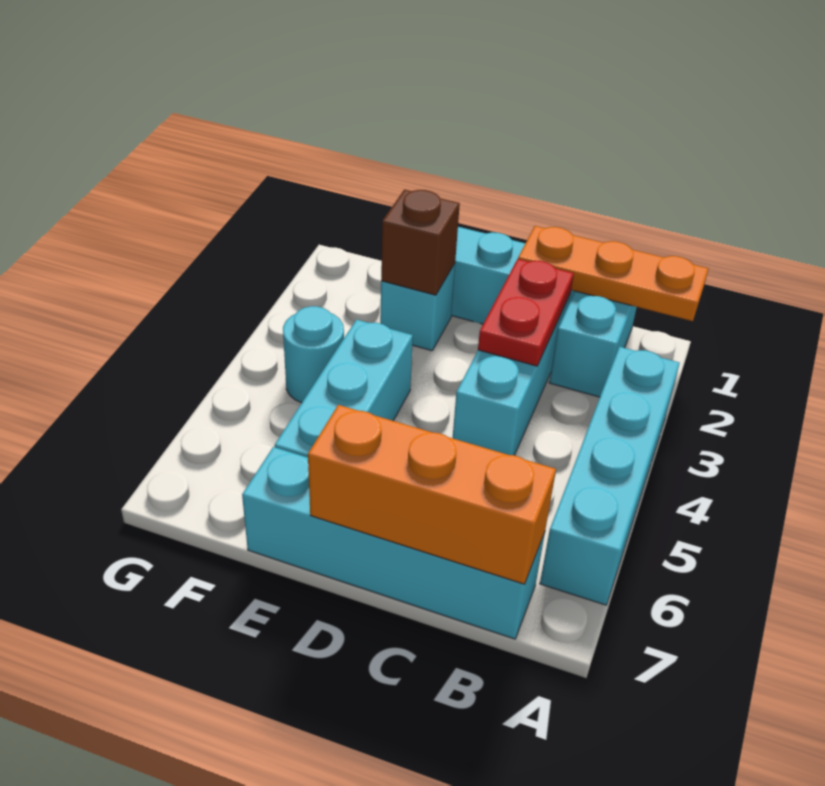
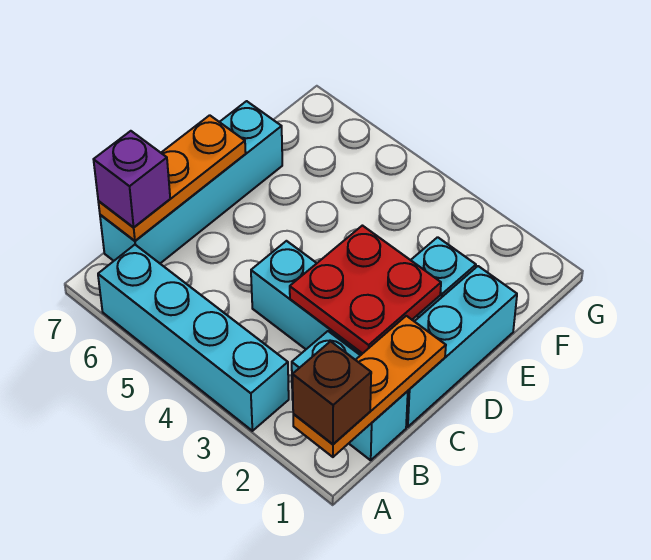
orange 1x3 brick [308,405,556,584] -> orange 1x3 plate [98,115,246,241]
none -> purple 1x1 brick [94,131,170,228]
red 1x2 plate [478,259,574,366] -> red 2x2 plate [290,226,441,354]
brown 1x1 brick [381,190,460,295] -> brown 1x1 brick moved to [293,341,371,444]
cyan 1x3 brick [275,320,413,457] -> none
cyan 1x1 round brick [283,306,344,403] -> none

